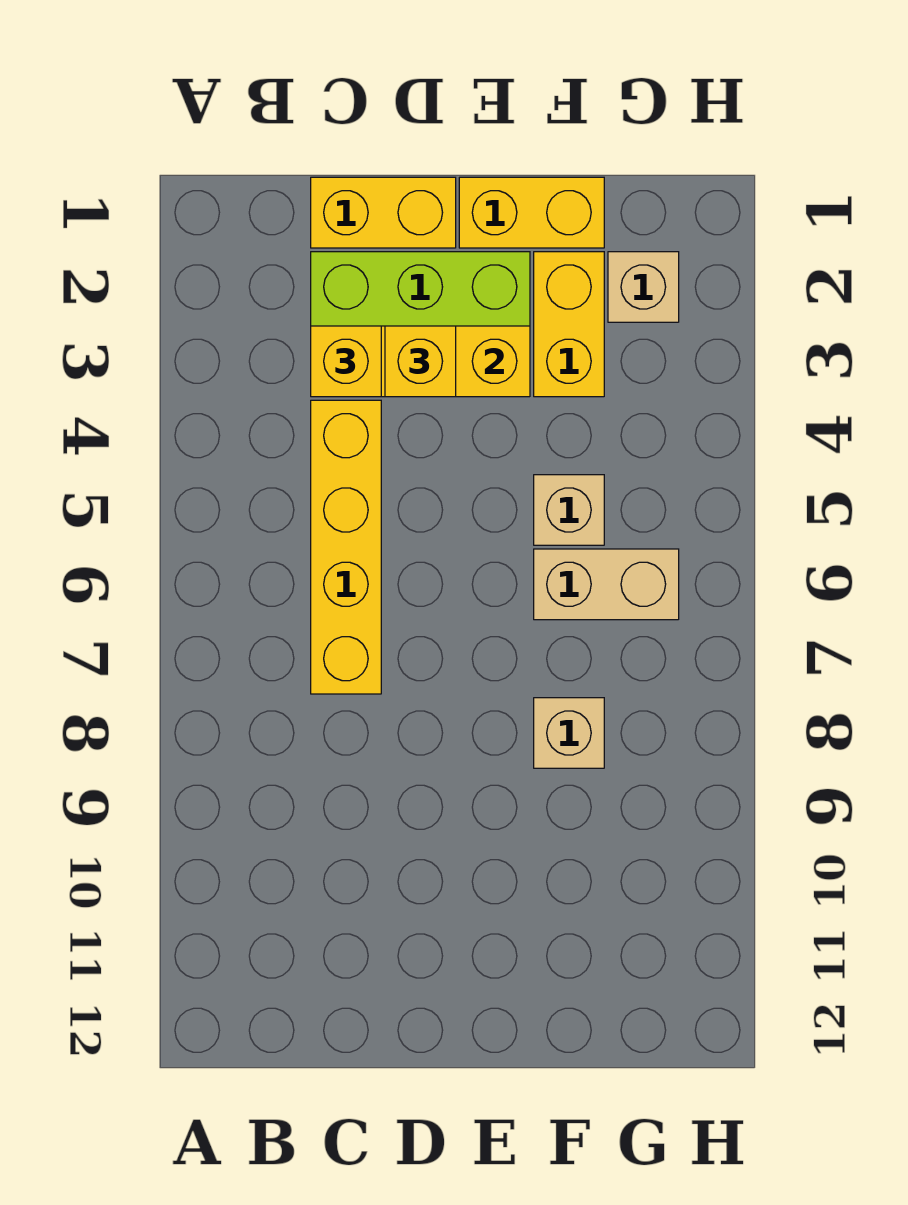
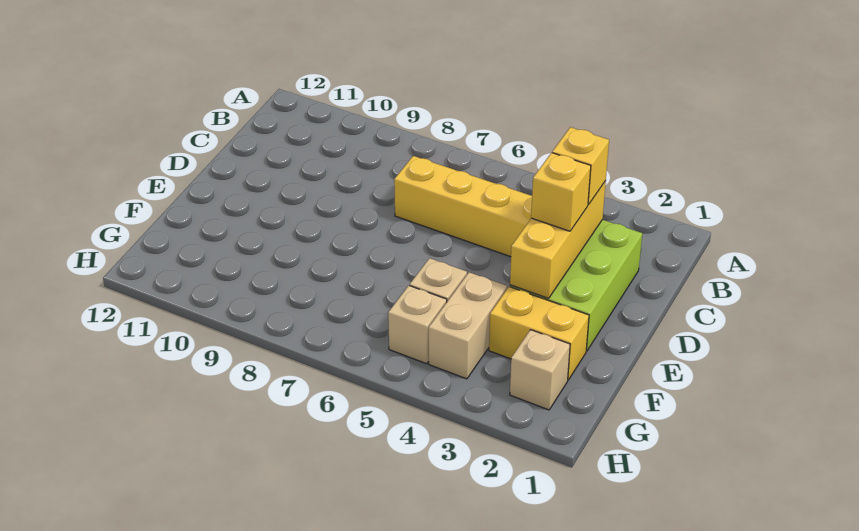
yellow 1x2 brick [311,177,456,248] -> none
yellow 1x2 brick [459,177,604,248] -> none
tan 1x2 brick [534,549,679,620] -> tan 1x2 brick moved to [429,272,507,379]
tan 1x1 brick [534,698,604,768] -> tan 1x1 brick moved to [388,286,447,364]

